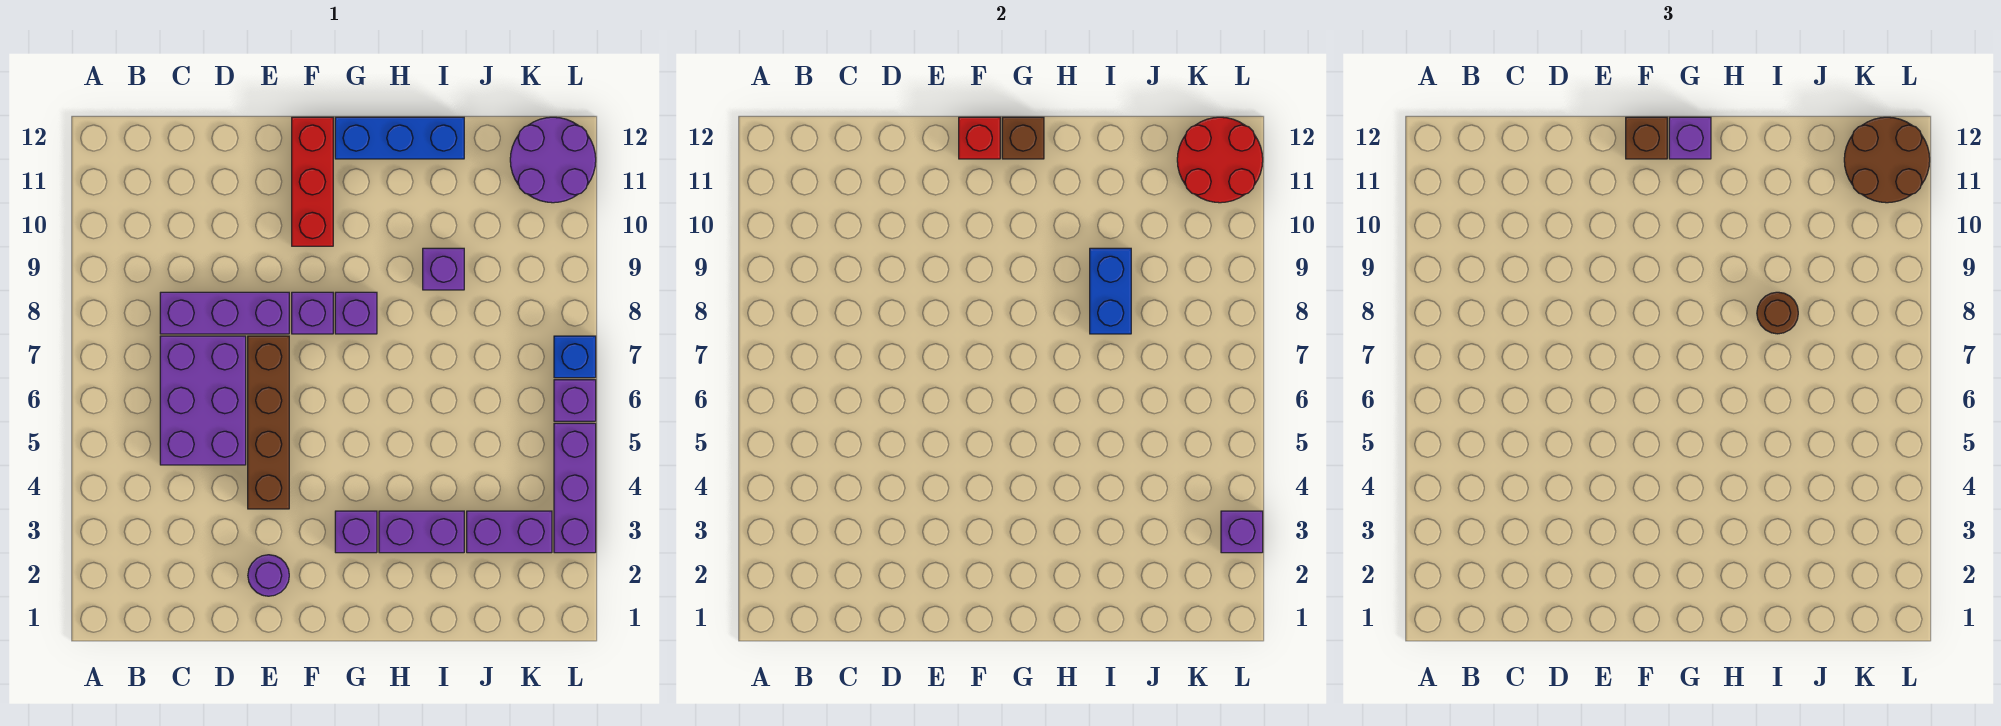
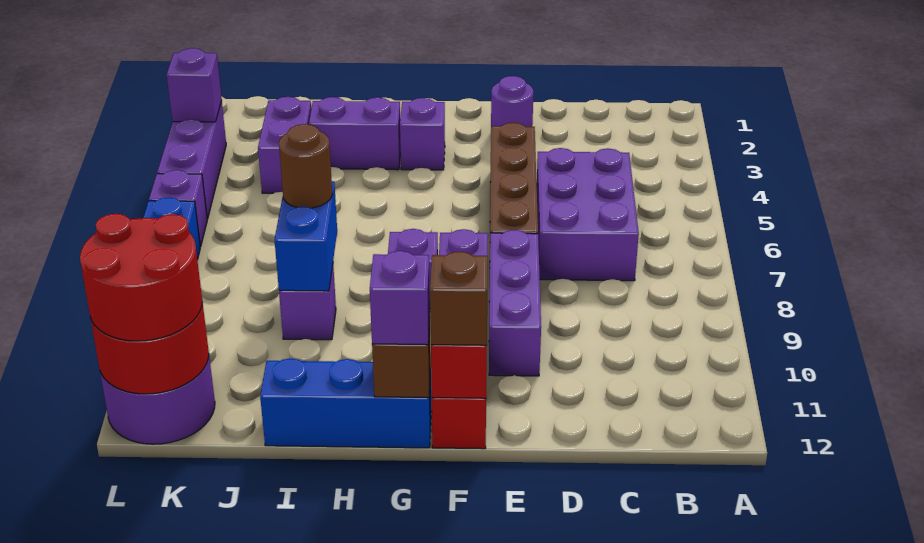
purple 1x3 brick [160,292,289,334] -> purple 1x3 brick turned to [489,230,541,376]
purple 1x2 brick [467,511,552,553] -> purple 1x2 brick turned to [258,97,311,193]
brown 2x2 round brick [1844,117,1930,203] -> red 2x2 round brick [80,214,202,341]

